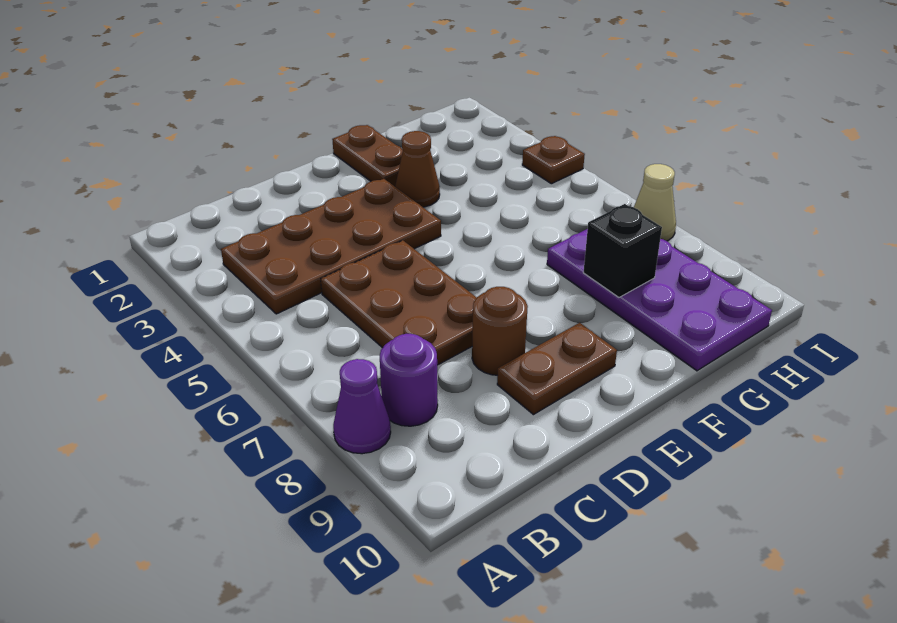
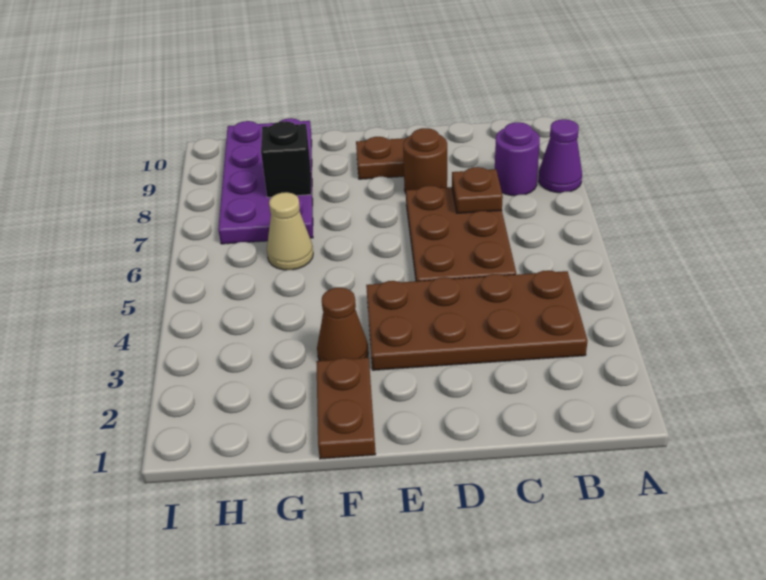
brown 1x1 plate [522,136,585,184] -> brown 1x1 plate moved to [452,167,503,213]
tan 1x1 cone [634,164,676,241] -> tan 1x1 cone moved to [267,192,313,270]

